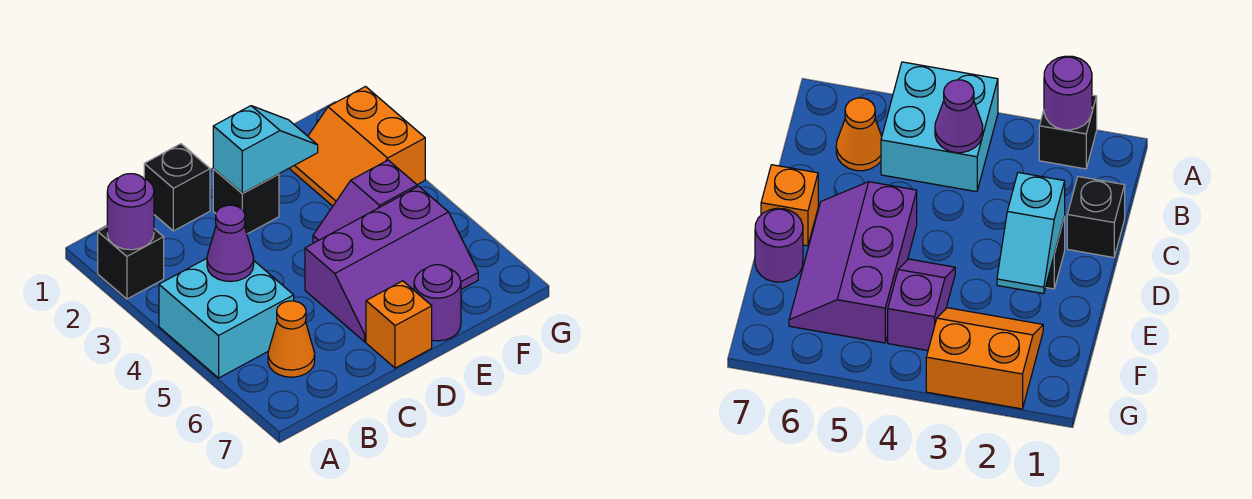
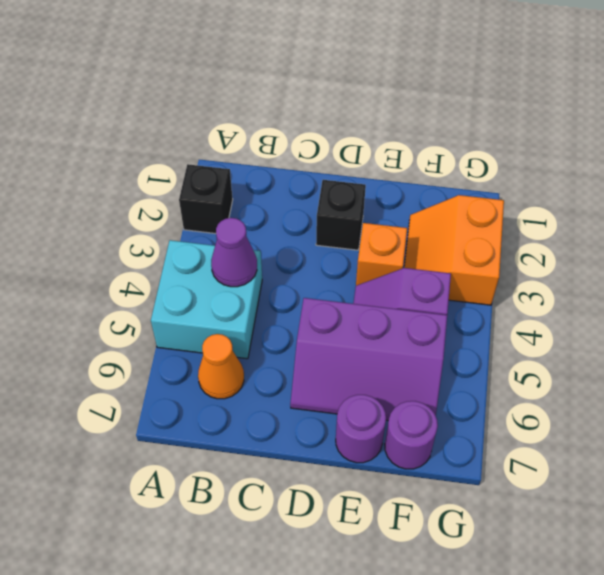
purple 1x1 round brick [107,174,154,250] -> purple 1x1 round brick moved to [385,401,438,469]
black 1x1 brick [144,144,210,231] -> none
cyan 1x2 slope [213,106,318,194] -> none
orange 1x1 brick [366,281,432,368] -> orange 1x1 brick moved to [356,223,407,286]

